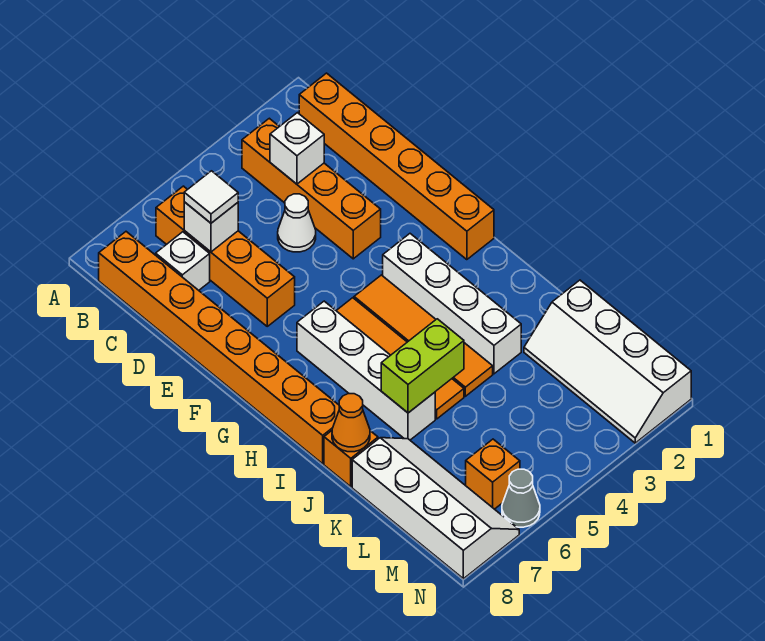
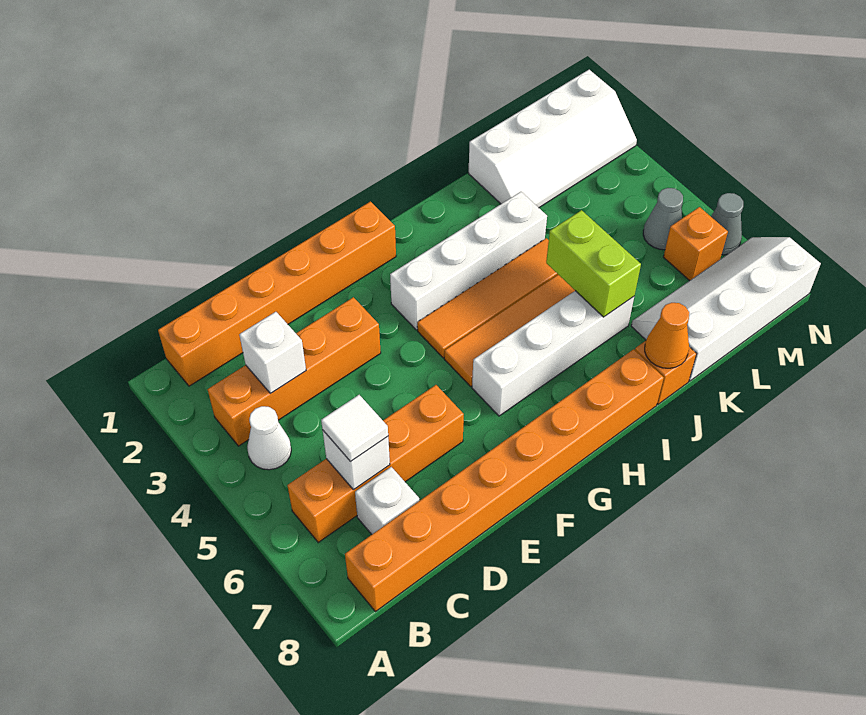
white 1x1 cone [278,194,316,252] -> white 1x1 cone moved to [247,406,291,470]
none -> grey 1x1 cone [643,188,683,250]

